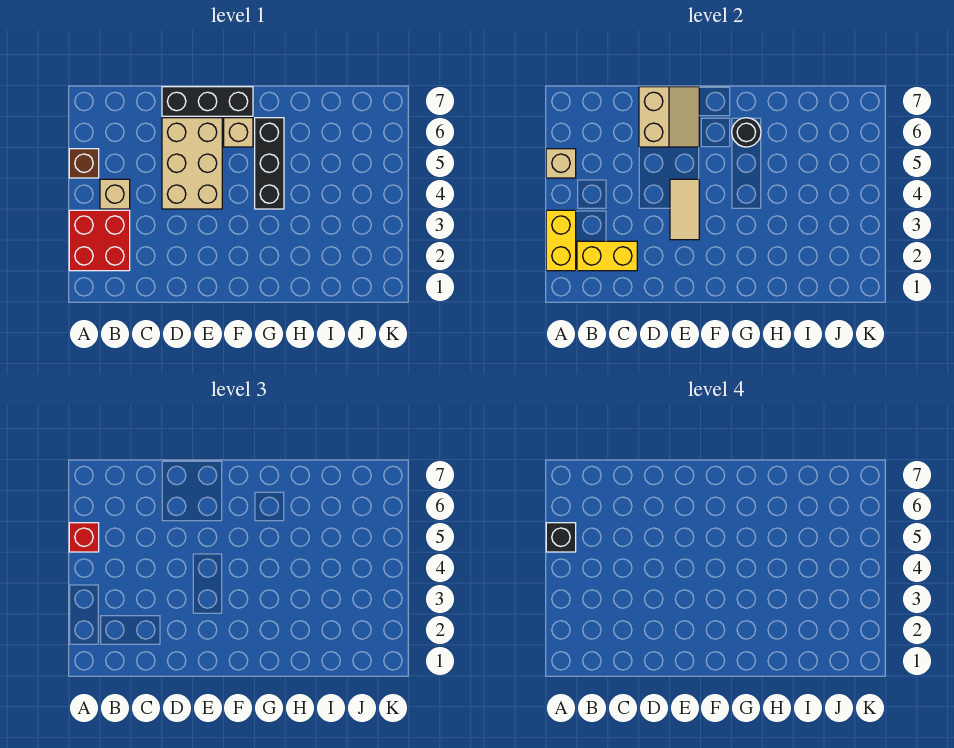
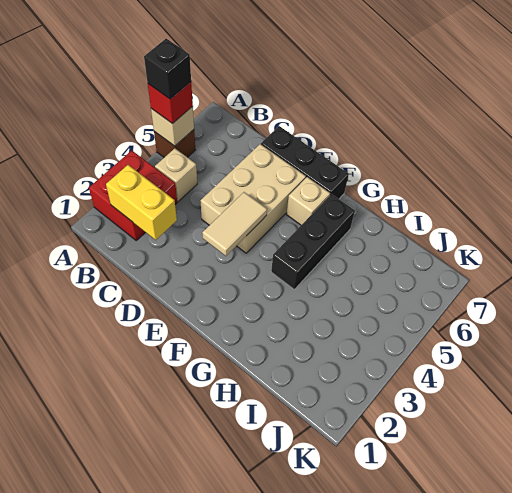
yellow 1x2 brick [546,210,576,271] -> none
tan 2x2 slope [639,87,699,147] -> none
black 1x1 round brick [732,118,761,147] -> none

